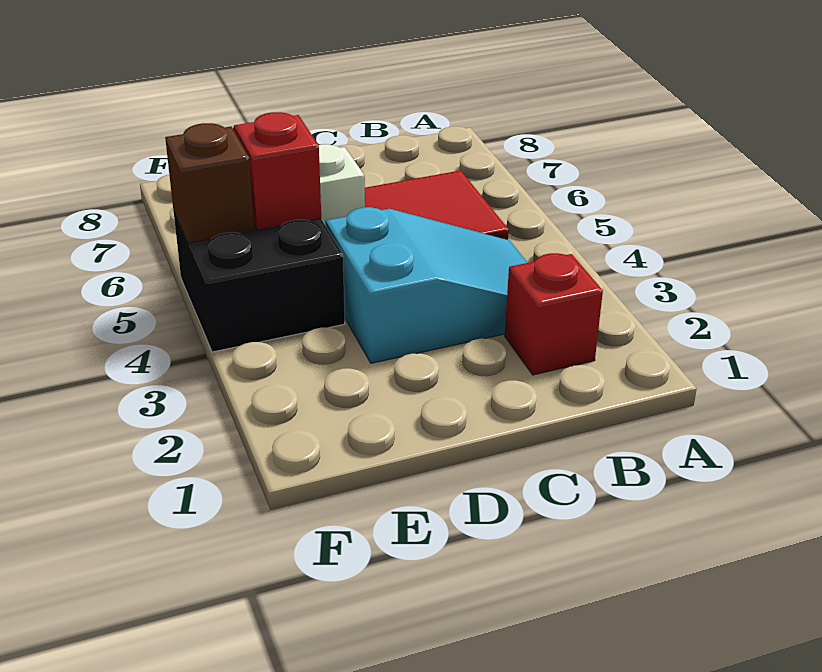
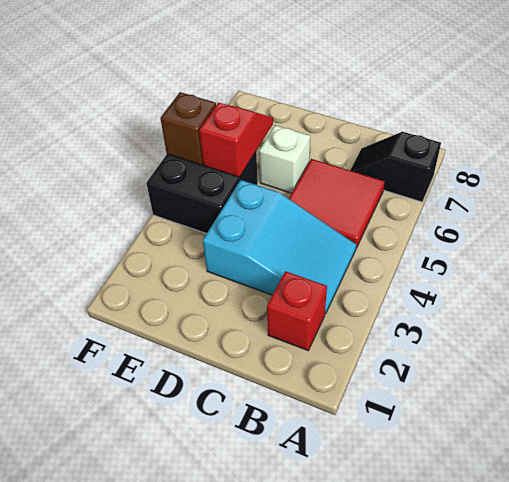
none -> black 1x2 slope [350,132,441,202]

